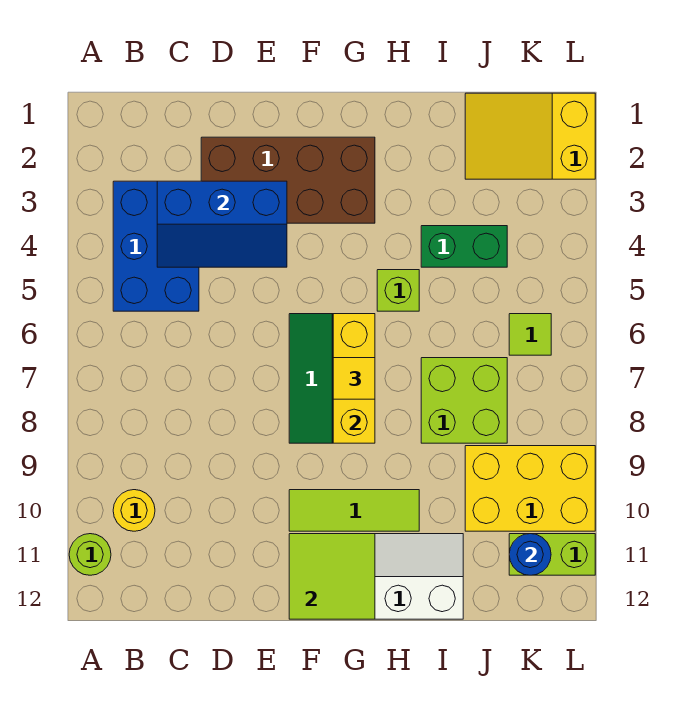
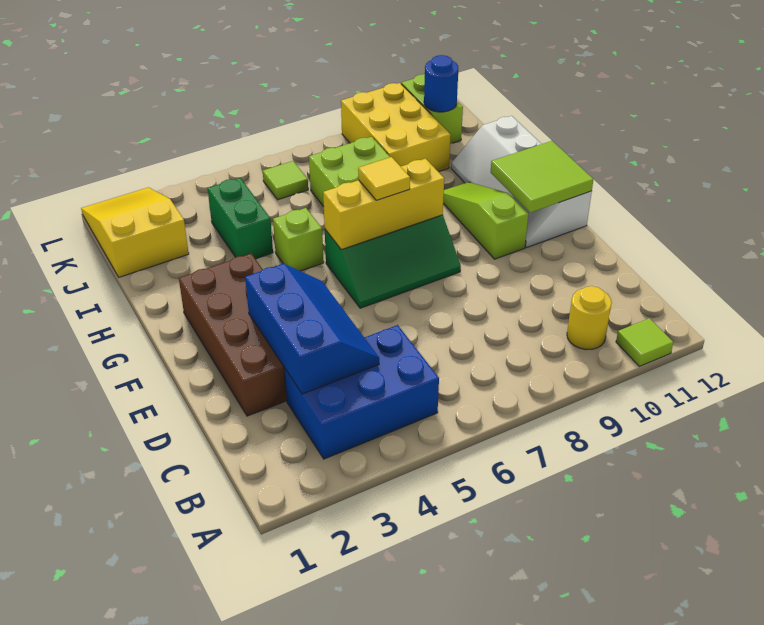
lime 1x1 round brick [69,534,111,575] -> lime 1x1 tile [616,318,673,366]
lime 1x3 tile [289,490,419,531] -> lime 1x3 slope [443,182,528,259]
yellow 2x3 slope [465,93,595,179] -> yellow 2x3 slope turned to [81,187,189,277]

